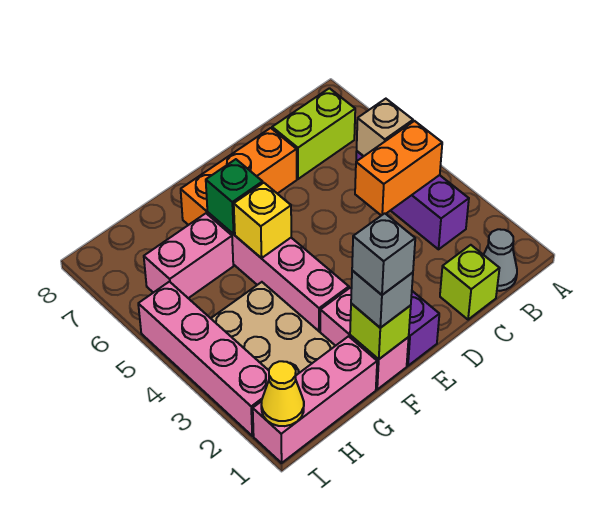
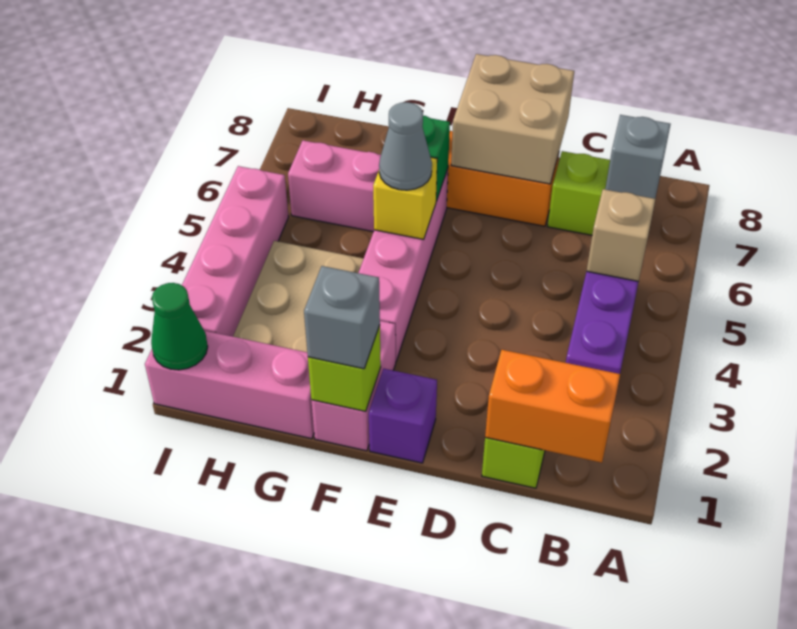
grey 1x1 cone [484,229,517,291] -> grey 1x1 cone moved to [379,102,432,190]
orange 1x2 brick [355,121,442,216] -> orange 1x2 brick moved to [485,350,620,463]
none -> tan 2x2 brick [451,54,574,184]
grey 1x1 brick [352,213,415,295] -> grey 1x1 brick moved to [605,115,671,199]
yellow 1x1 cone [261,361,304,426] -> green 1x1 cone [151,283,208,370]

